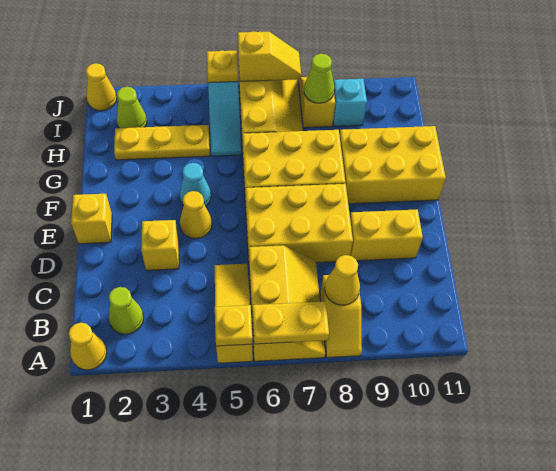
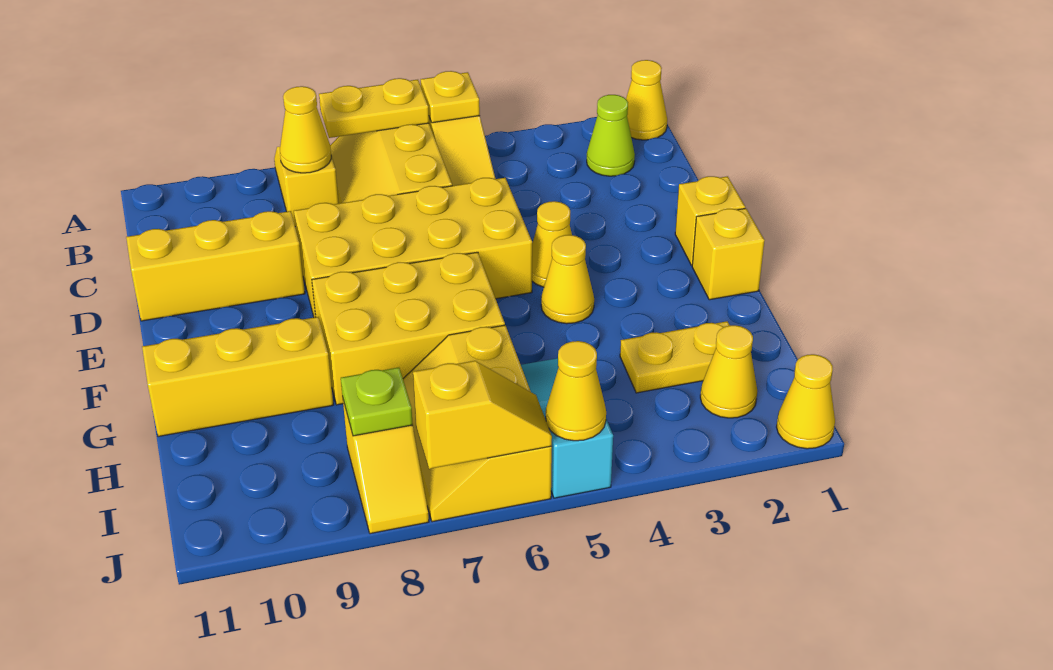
yellow 1x1 brick [141,220,179,270] -> yellow 1x1 brick moved to [692,208,765,300]
yellow 2x3 brick [246,184,353,263] -> yellow 2x4 brick [294,178,532,317]
yellow 1x2 brick [350,209,423,261] -> yellow 1x3 brick [126,211,305,321]
cyan 1x1 cone [180,163,211,207] -> yellow 1x1 cone [541,235,594,324]
yellow 2x3 brick [340,126,446,204] -> yellow 1x3 brick [142,317,333,437]
yellow 1x3 plate [114,125,210,160] -> yellow 1x2 plate [620,321,730,393]
lime 1x1 cone [117,87,147,128] -> yellow 1x1 cone [700,325,757,418]
lime 1x1 cone [304,54,334,103] -> lime 1x1 plate [341,367,413,436]
cyan 1x1 brick [333,79,367,126] -> none
yellow 1x1 plate [207,51,238,83] -> yellow 1x1 cone [546,341,606,441]
yellow 1x2 slope [238,31,301,81] -> yellow 1x2 slope turned to [413,361,552,469]

